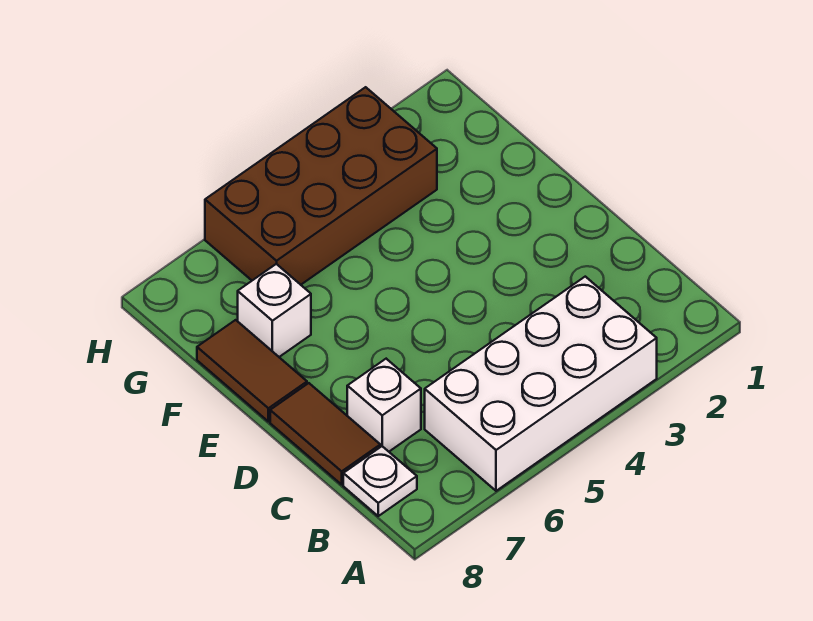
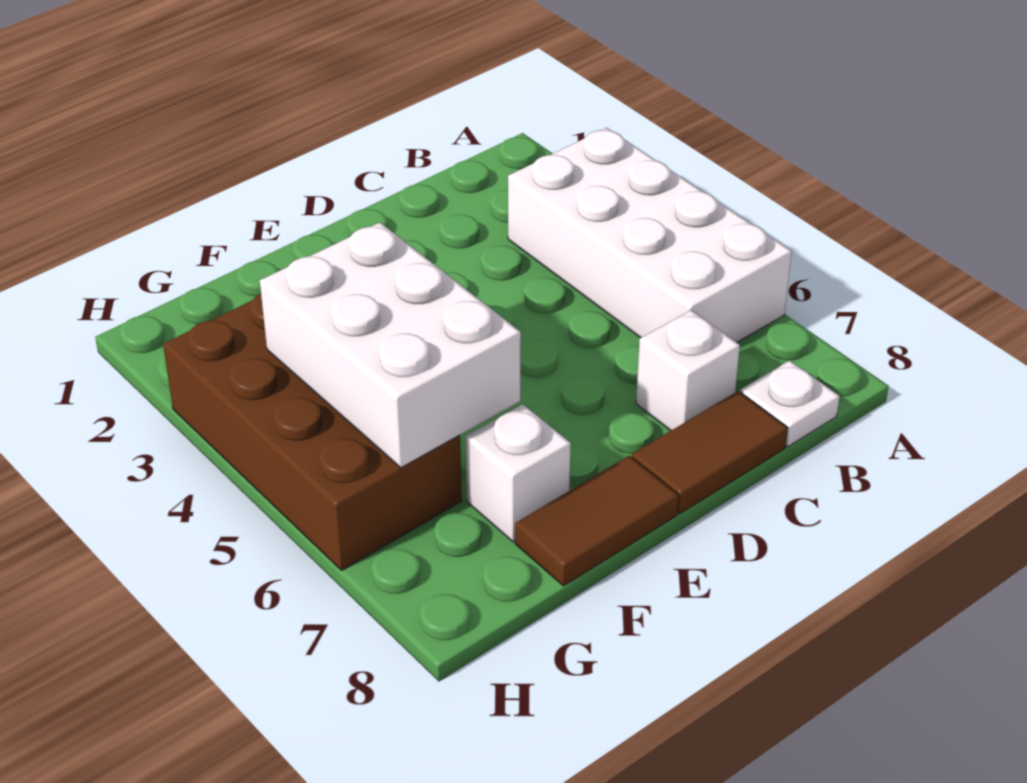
none -> white 2x3 brick [260,222,521,468]

